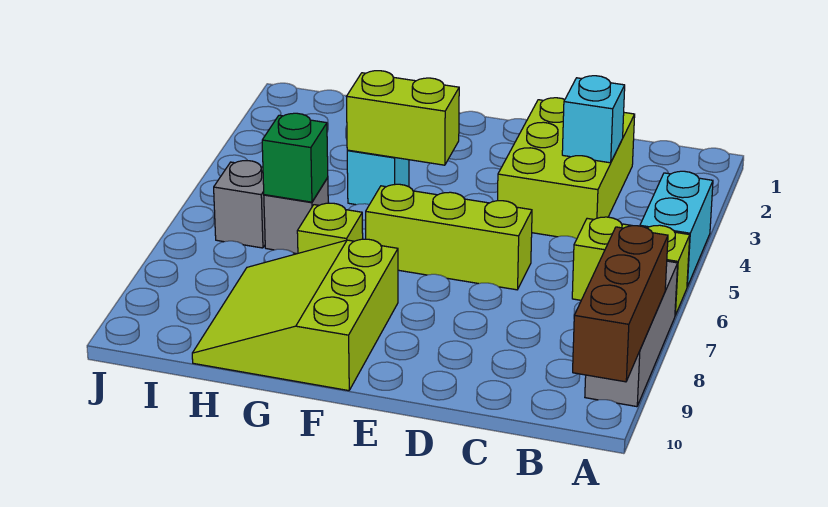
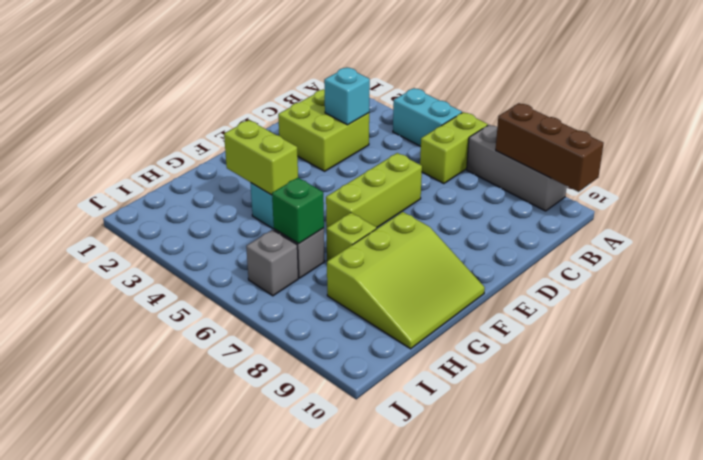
lime 2x3 brick [498,98,635,239] -> lime 2x2 brick [278,89,369,171]
lime 1x2 brick [347,71,459,165] -> lime 1x2 brick turned to [224,120,298,195]
lime 3x3 slope [192,239,398,391] -> lime 3x3 slope turned to [327,212,485,349]

